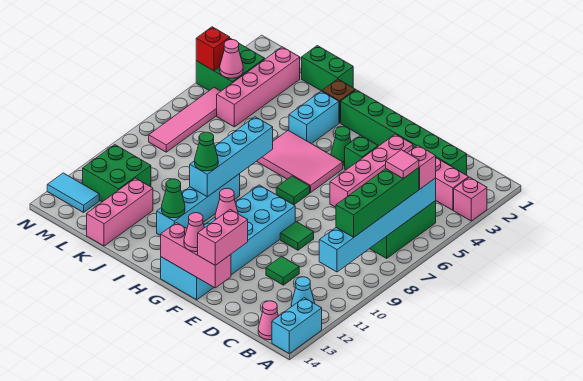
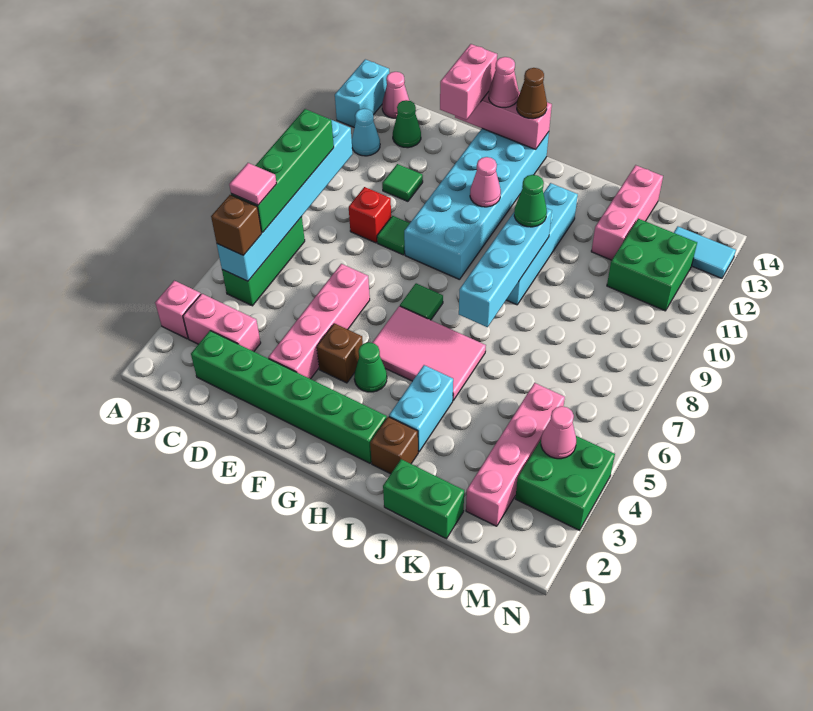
pink 1x1 brick [408,145,436,189] -> brown 1x1 brick [211,195,262,256]
green 1x1 brick [345,135,378,170] -> brown 1x1 brick [317,323,363,383]
none -> brown 1x1 cone [517,68,547,119]
green 1x1 cone [162,179,185,218] -> green 1x1 cone moved to [393,100,421,148]
pink 1x4 tile [149,88,221,152] -> none
red 1x1 brick [196,27,230,71] -> red 1x1 brick moved to [349,187,391,243]

